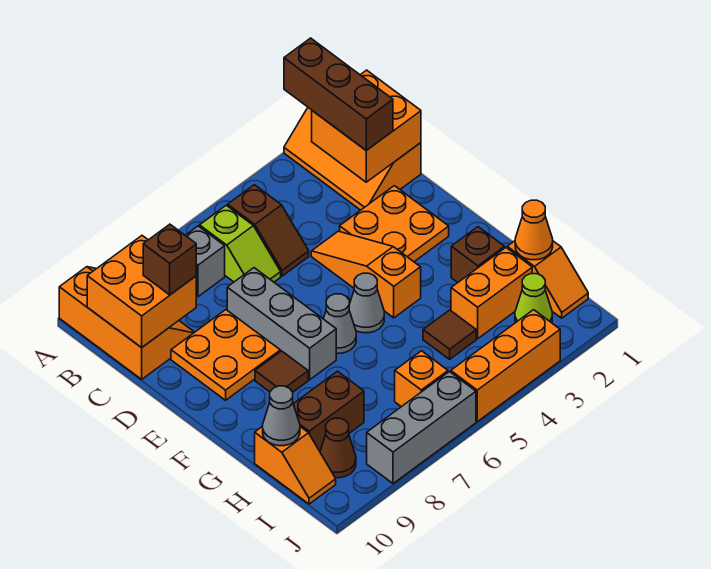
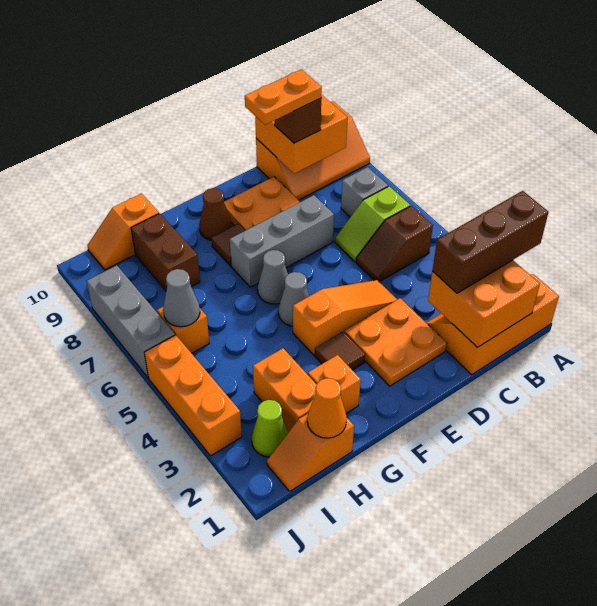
none -> orange 1x2 plate [245,70,322,125]
brown 1x1 brick [451,227,505,282] -> orange 1x1 brick [308,355,361,413]
brown 1x1 tile [423,310,476,359] -> brown 1x1 tile moved to [315,332,365,370]
grey 1x1 cone [263,386,300,446] -> grey 1x1 cone moved to [163,269,200,327]
brown 1x1 cone [320,418,356,478] -> brown 1x1 cone moved to [199,188,232,240]

